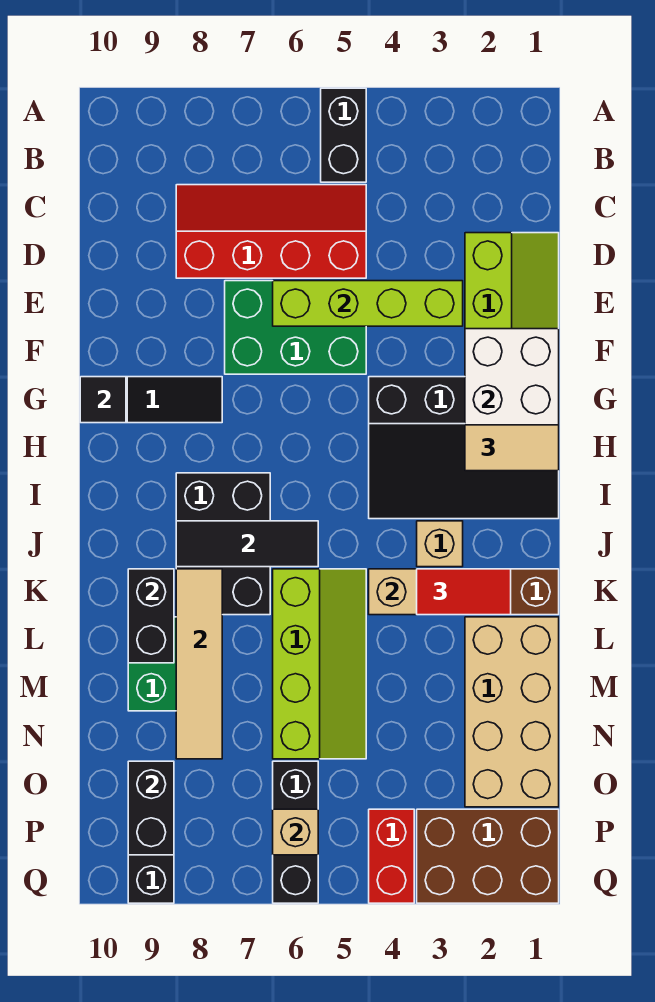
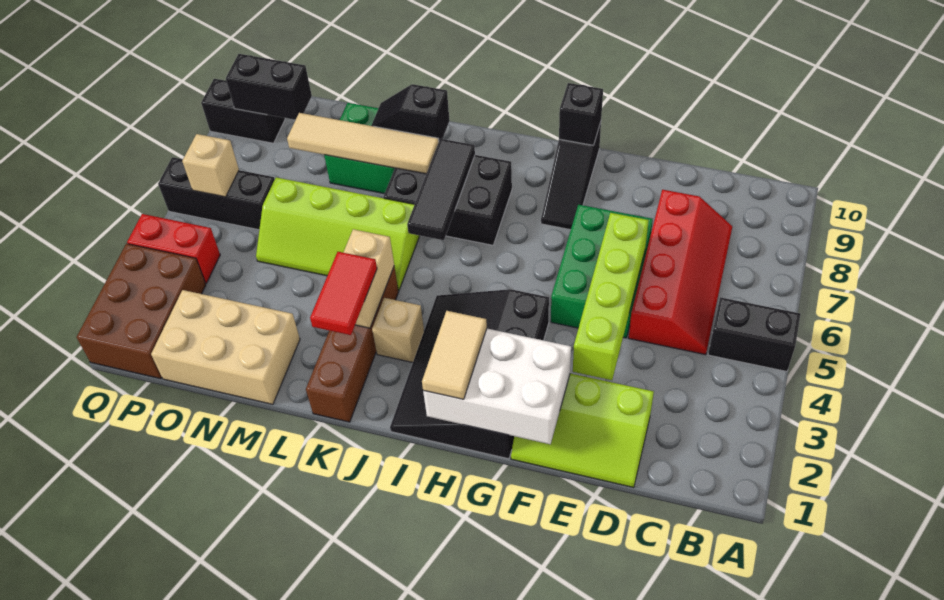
black 1x1 tile [80,377,126,423] -> black 1x1 brick [559,83,603,145]
black 1x2 brick [128,569,174,663] -> black 1x2 slope [371,84,450,141]
tan 2x4 brick [465,617,559,807] -> tan 2x3 brick [151,290,300,404]

